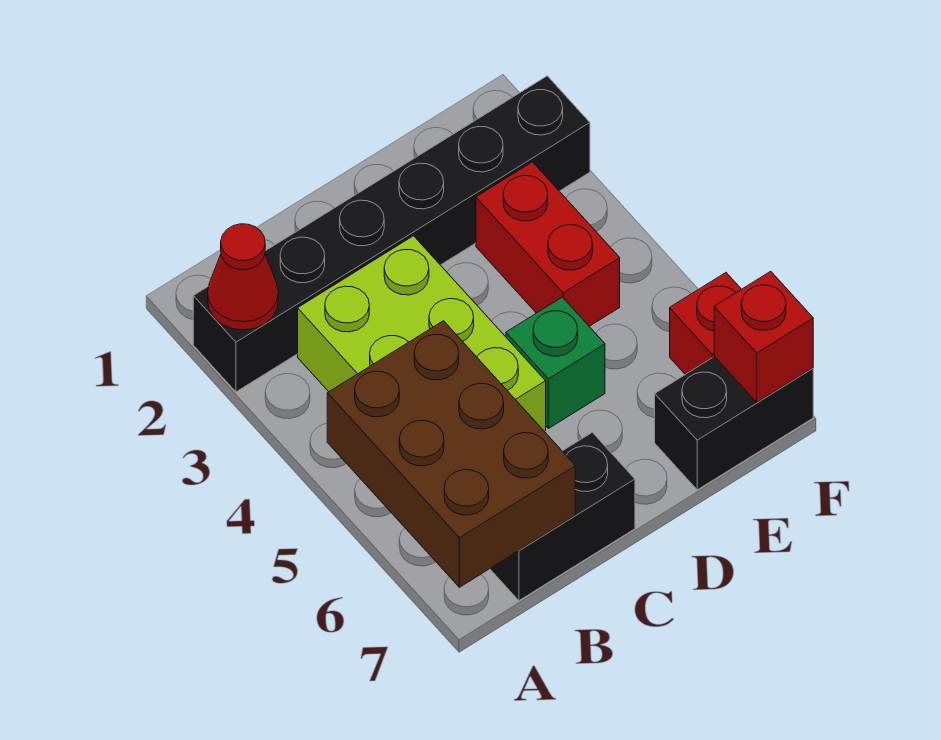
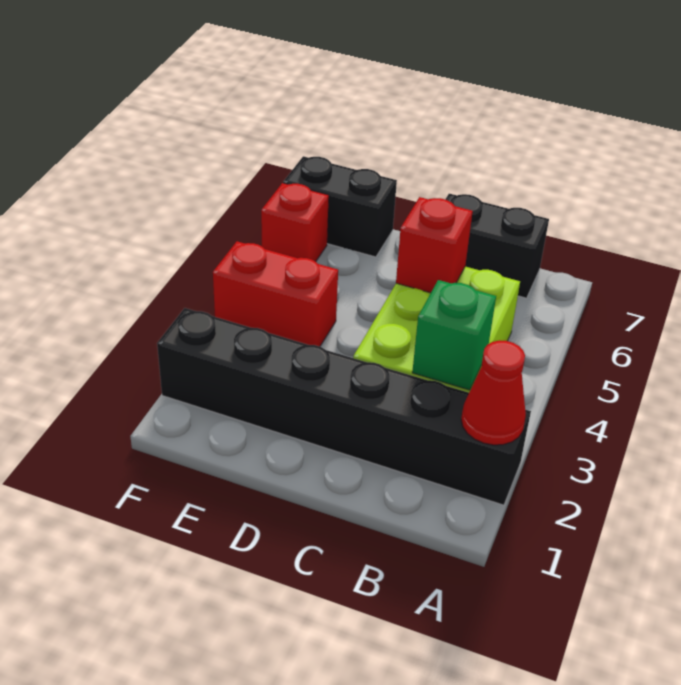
brown 2x3 brick [327,321,575,587] -> none
green 1x1 brick [506,297,605,428] -> green 1x1 brick moved to [412,280,496,390]
red 1x2 brick [476,162,620,326] -> red 1x2 brick turned to [213,241,338,346]
red 1x1 brick [714,271,813,403] -> red 1x1 brick moved to [396,197,473,293]

